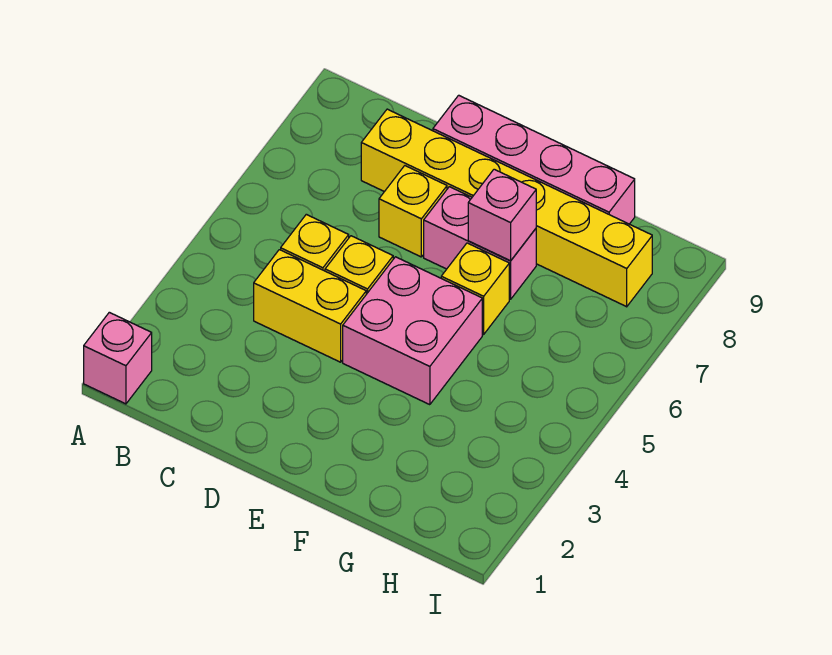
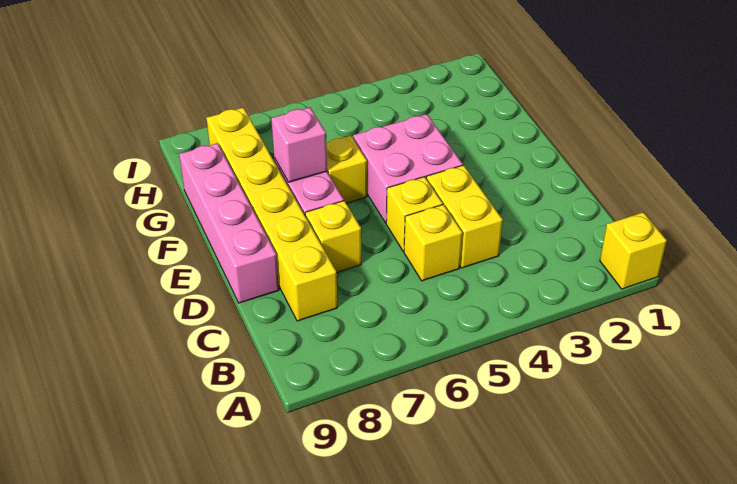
pink 1x1 brick [84,312,152,404] -> yellow 1x1 brick [600,212,667,289]

